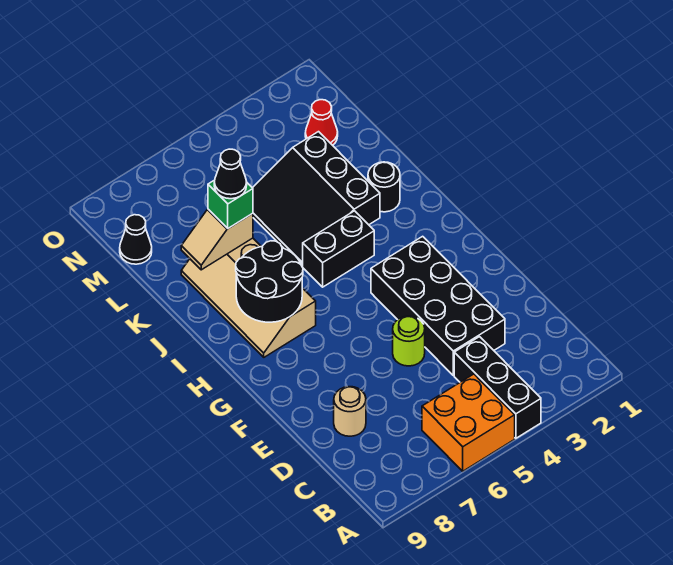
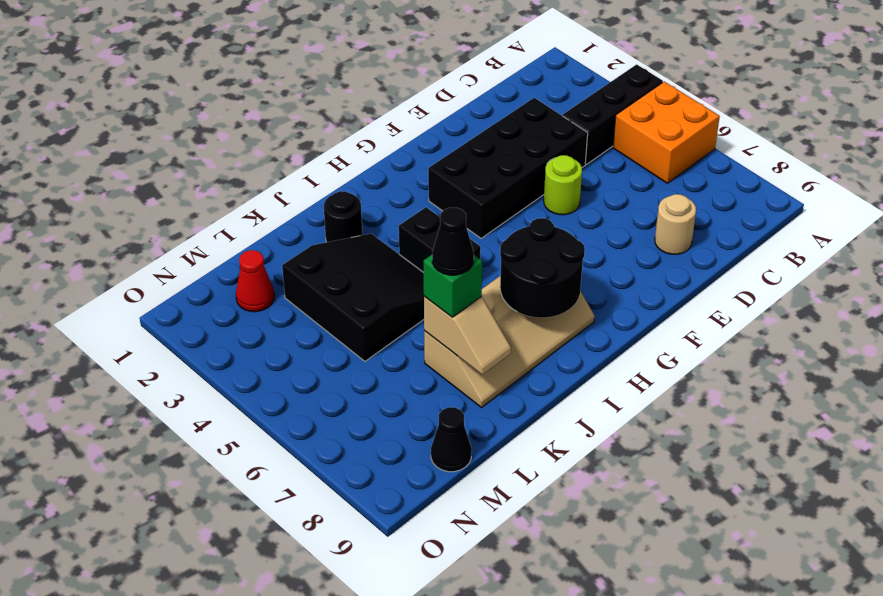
black 3x3 slope [253,132,380,266] -> black 3x3 slope turned to [282,234,424,361]

